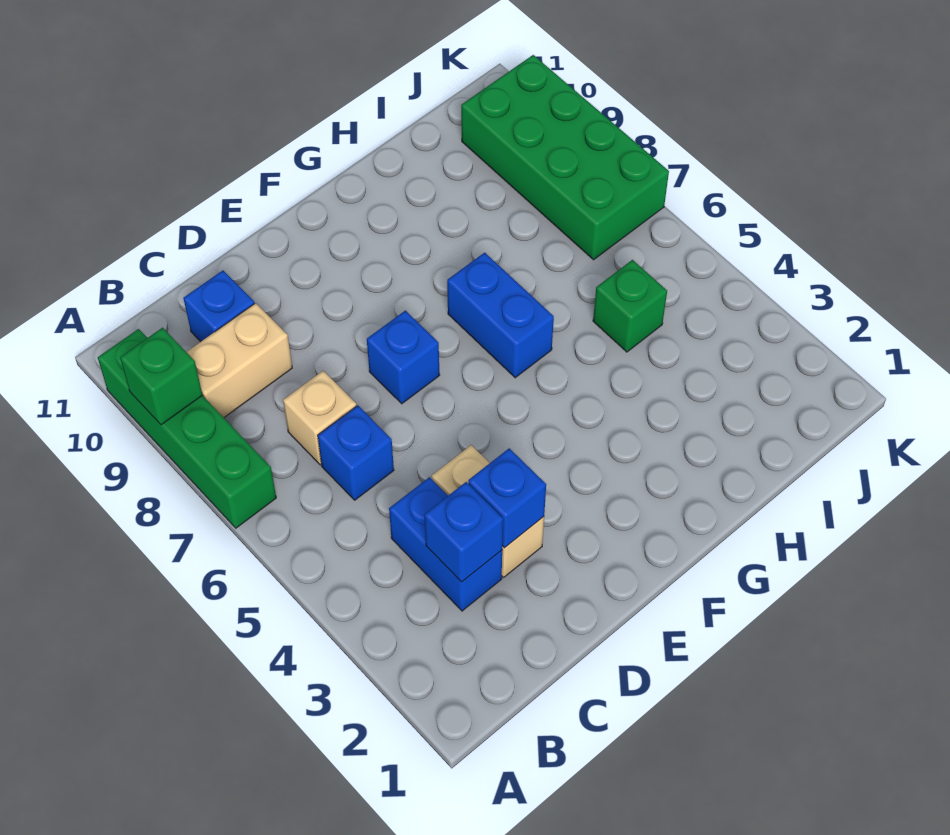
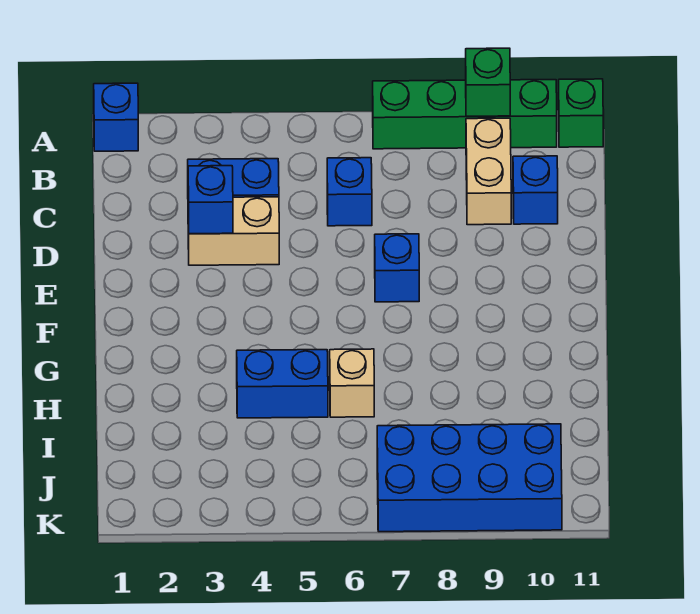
blue 1x1 brick [424,482,503,582] -> blue 1x1 brick moved to [94,83,138,151]
tan 1x1 brick [283,371,356,465] -> tan 1x1 brick moved to [330,349,374,417]
blue 1x2 brick [447,253,554,378] -> blue 1x2 brick moved to [237,350,328,418]
green 1x1 brick [593,260,667,352] -> green 1x1 brick moved to [559,79,603,147]
green 2x4 brick [461,55,669,260] -> blue 2x4 brick [377,424,562,532]

